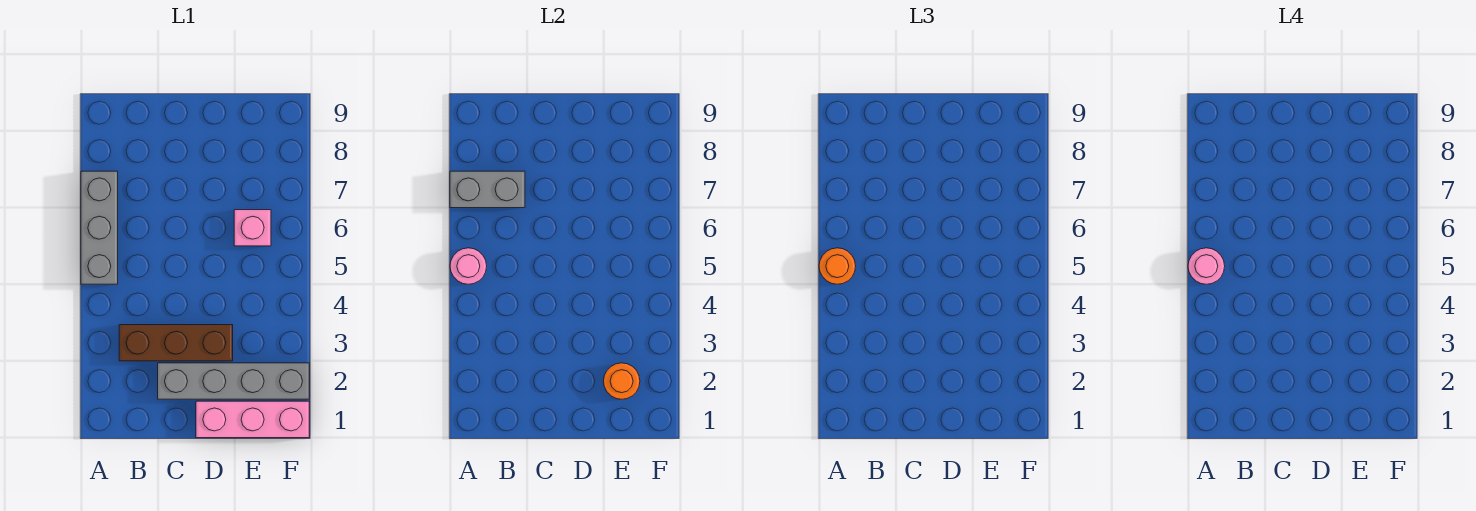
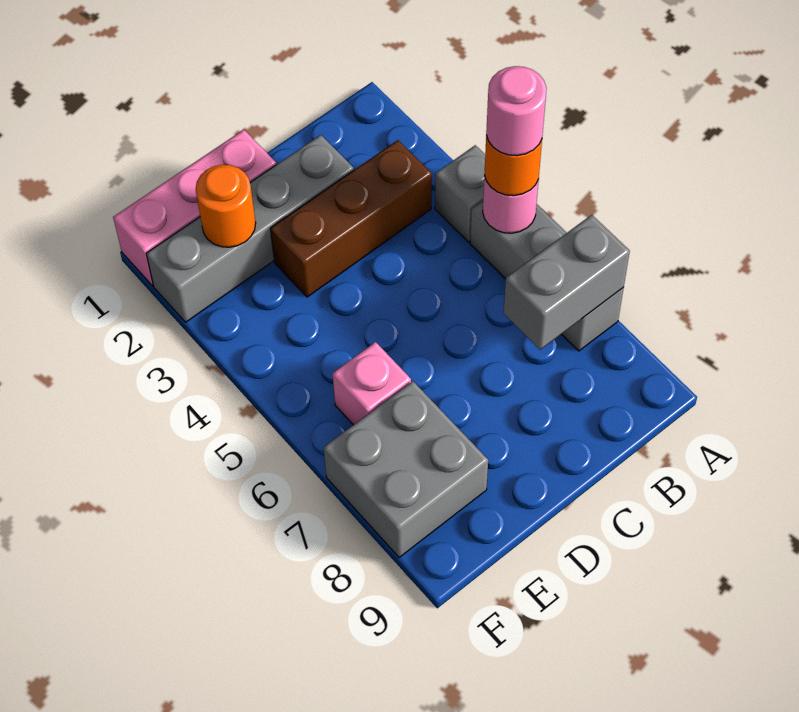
none -> grey 1x1 brick [435,145,485,242]
none -> grey 2x2 brick [324,381,488,557]

